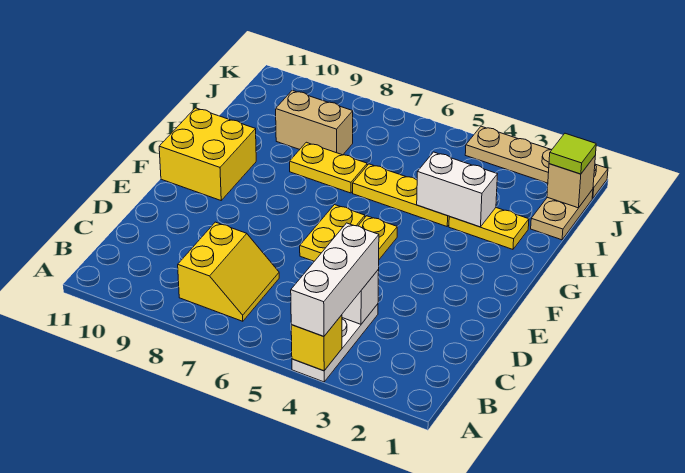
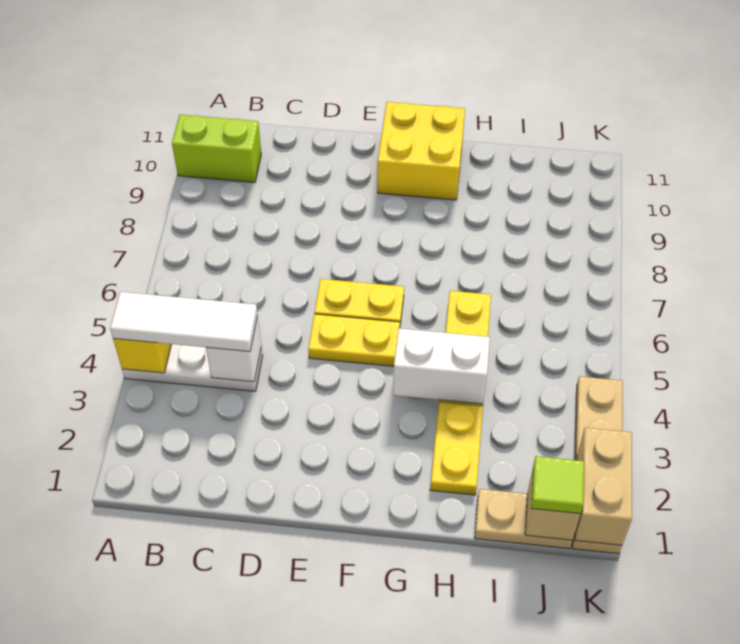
white 1x3 brick [291,223,379,336] -> white 1x3 tile [110,292,258,352]
none -> lime 1x2 brick [172,115,261,182]
yellow 2x2 slope [178,222,279,321] -> none
white 1x2 brick [417,152,498,227] -> white 1x2 brick turned to [393,328,490,404]
yellow 1x2 plate [290,142,367,193] -> none
tan 1x2 brick [276,90,353,155] -> tan 1x2 brick moved to [575,428,632,545]

